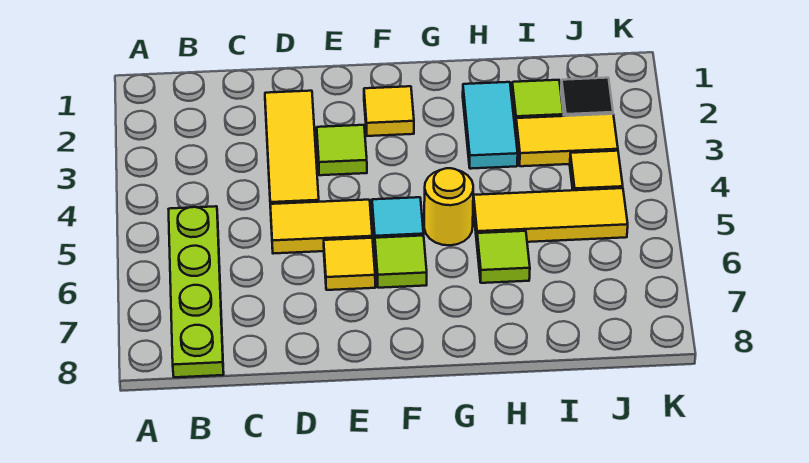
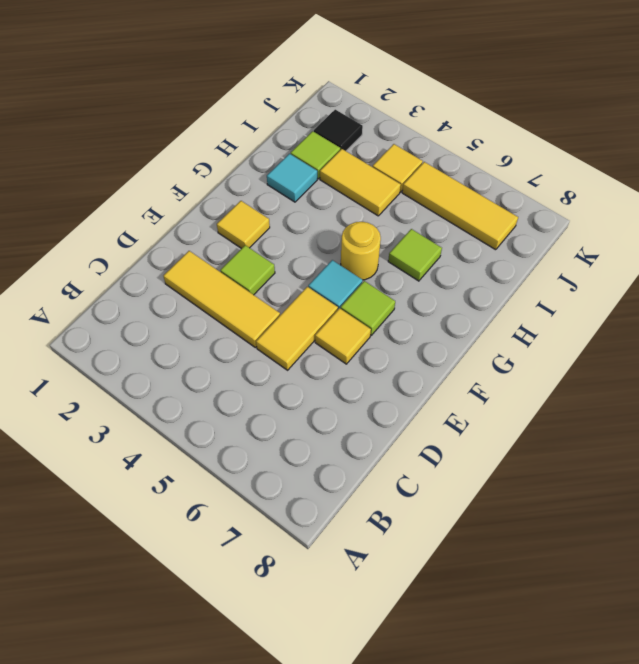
lime 1x4 plate [169,206,224,377] -> none
cyan 1x2 tile [463,82,518,169] -> cyan 1x1 tile [267,154,317,202]
yellow 1x3 tile [473,188,628,242] -> yellow 1x3 tile turned to [402,162,518,250]
yellow 1x2 tile [516,114,618,166] -> yellow 1x2 tile turned to [320,149,401,216]

